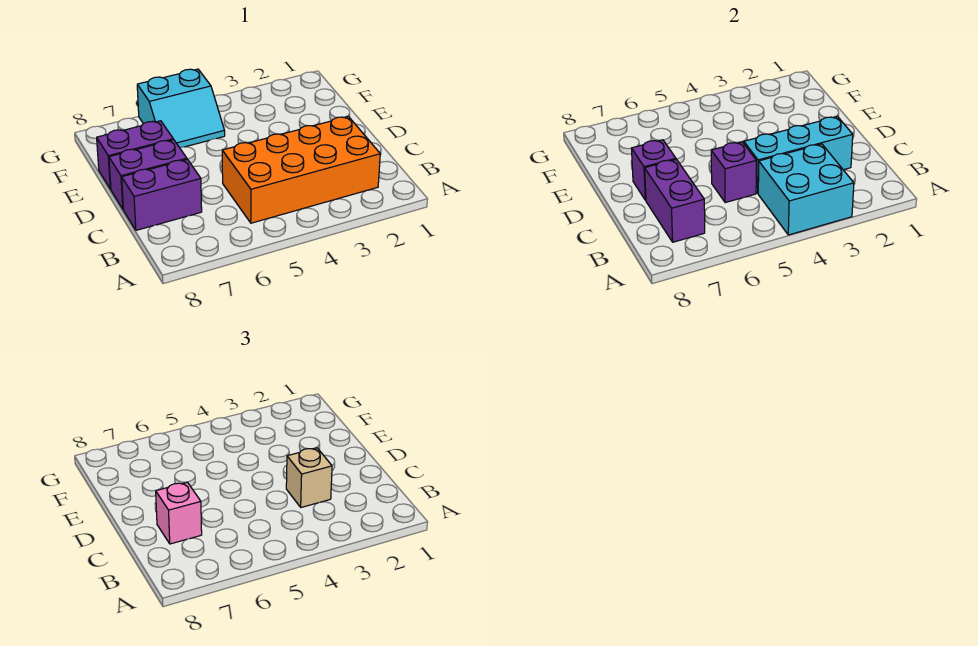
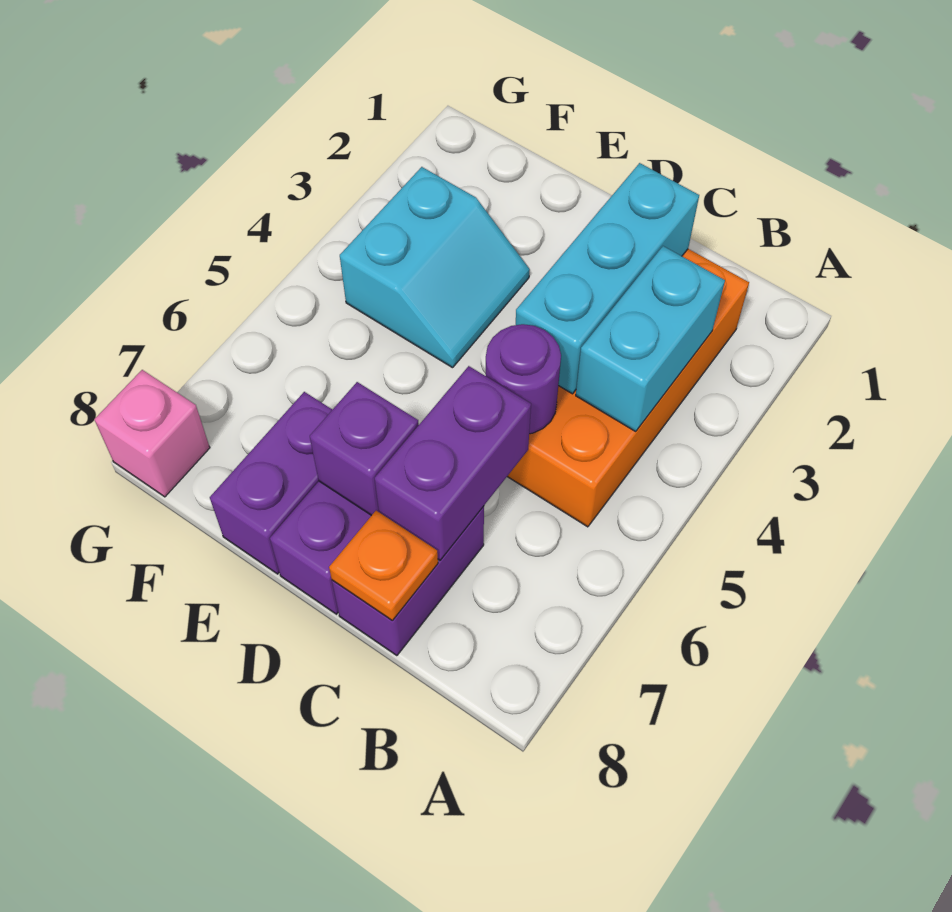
cyan 2x2 brick [758,144,854,235] -> cyan 1x2 brick [576,246,725,431]
purple 1x2 brick [645,159,705,242] -> purple 1x2 brick turned to [375,366,531,560]
tan 1x1 brick [286,448,332,507] -> none
purple 1x1 brick [711,142,756,203] -> purple 1x1 round brick [486,324,561,434]
pink 1x1 brick [156,482,202,544] -> pink 1x1 brick moved to [94,370,210,497]
none -> orange 1x1 plate [329,511,438,621]
cyan 2x2 slope [137,69,225,148] -> cyan 2x2 slope moved to [340,167,530,368]

